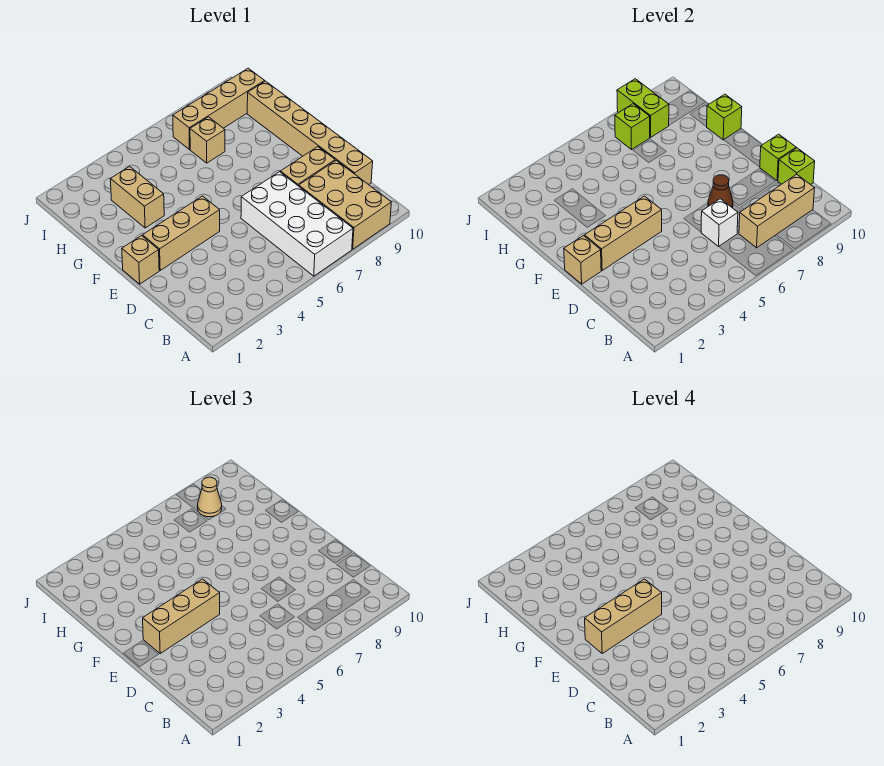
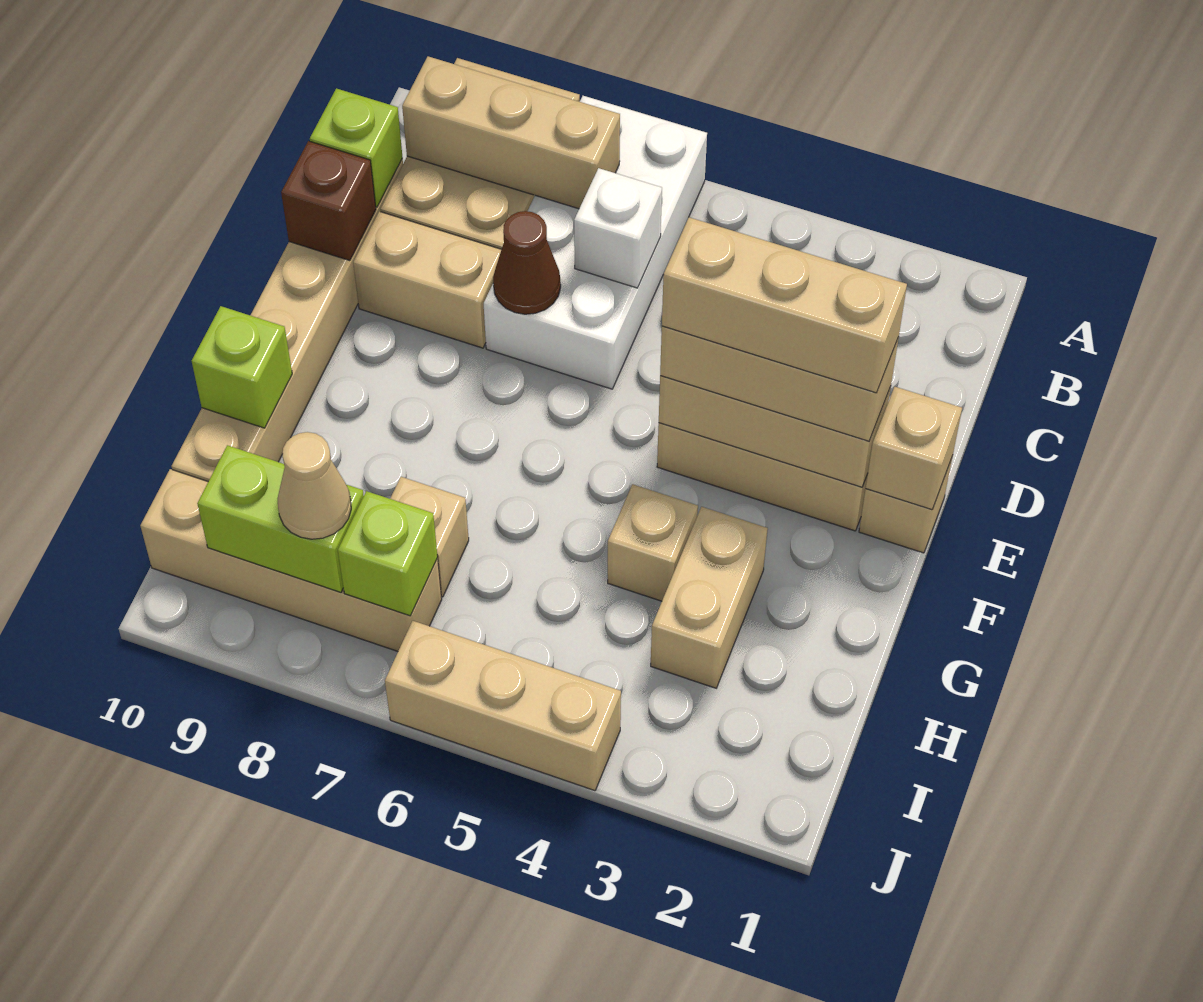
lime 1x1 brick [760,134,796,181] -> brown 1x1 brick [281,141,376,261]
none -> tan 1x1 brick [608,484,698,601]
lime 1x2 brick [617,79,669,137] -> lime 1x2 brick turned to [197,445,364,592]
none -> tan 1x3 brick [385,621,621,791]

